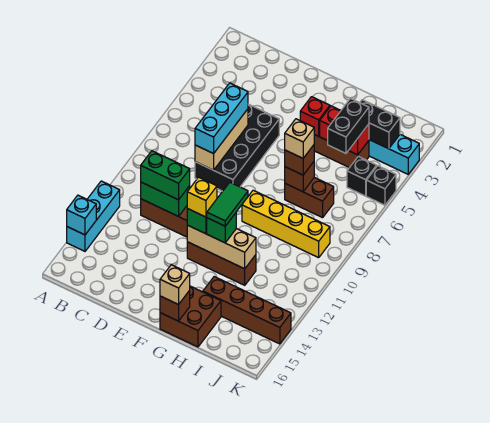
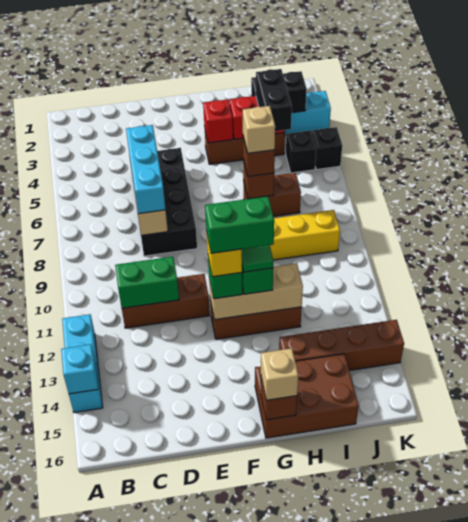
green 1x2 brick [141,151,190,200] -> green 1x2 brick moved to [205,196,274,253]
brown 2x2 brick [160,286,221,347] -> brown 2x3 brick [255,354,359,438]

